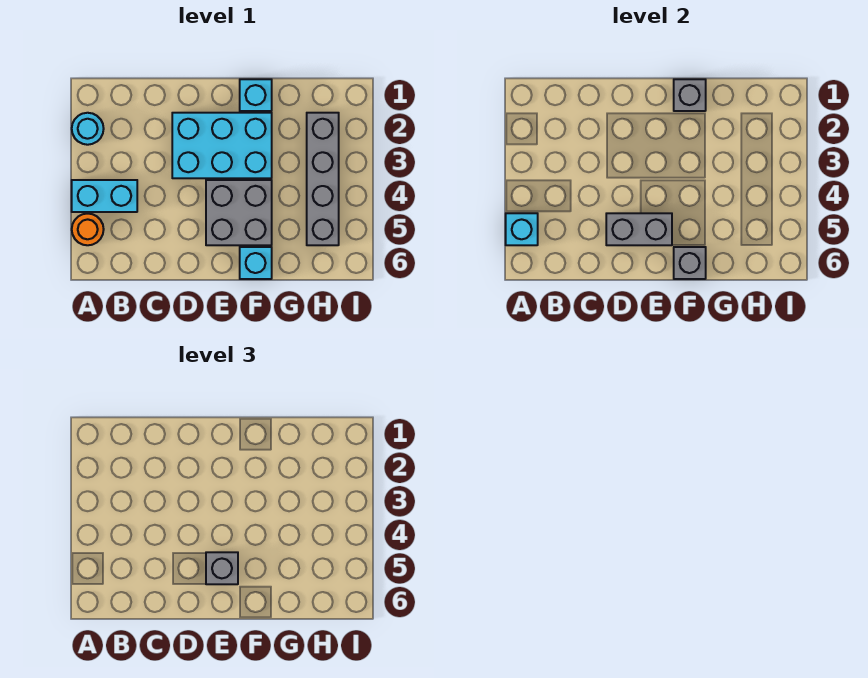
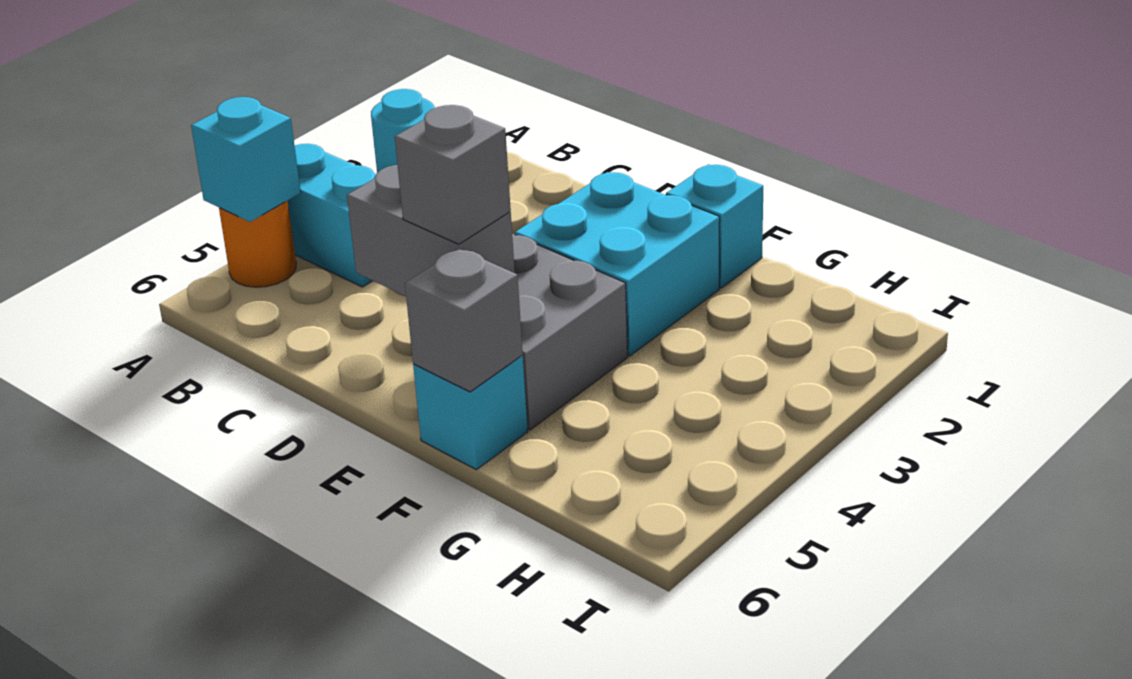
cyan 2x3 brick [172,113,272,178] -> cyan 2x2 brick [515,172,720,356]
grey 1x1 brick [674,79,706,111] -> none
grey 1x4 brick [307,113,339,245] -> none

